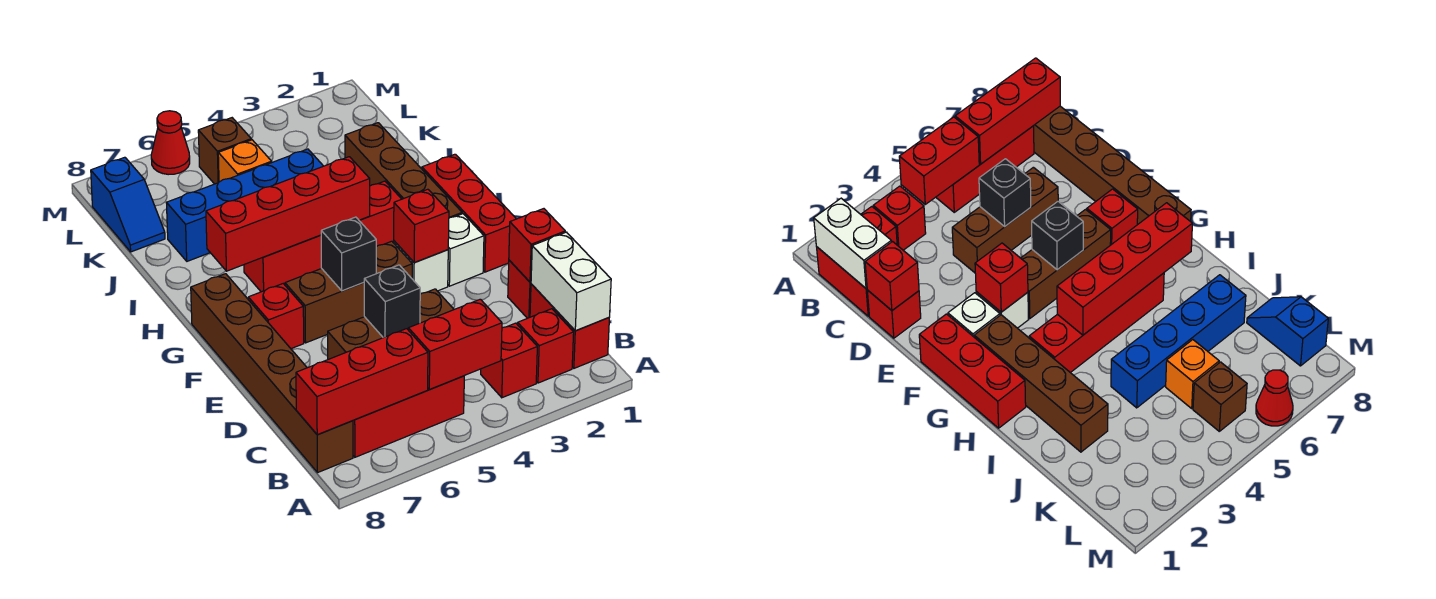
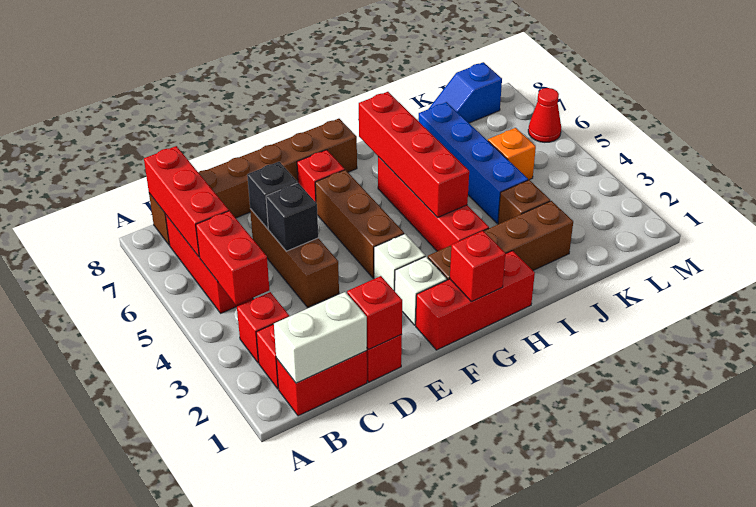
red 1x1 brick [394,189,449,263] -> red 1x1 brick moved to [450,231,506,302]
black 1x1 brick [321,217,376,291] -> black 1x1 brick moved to [247,162,297,229]
brown 1x1 brick [198,118,251,184] -> brown 1x1 brick moved to [498,180,550,224]

